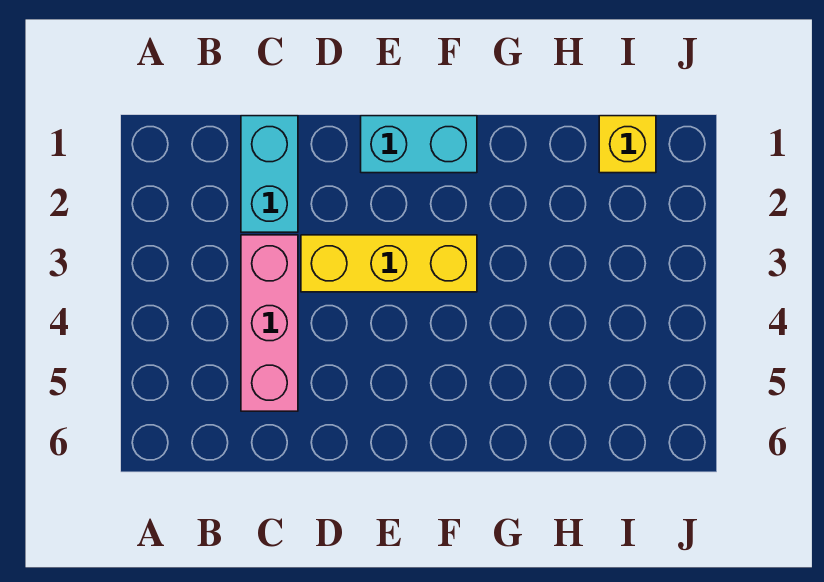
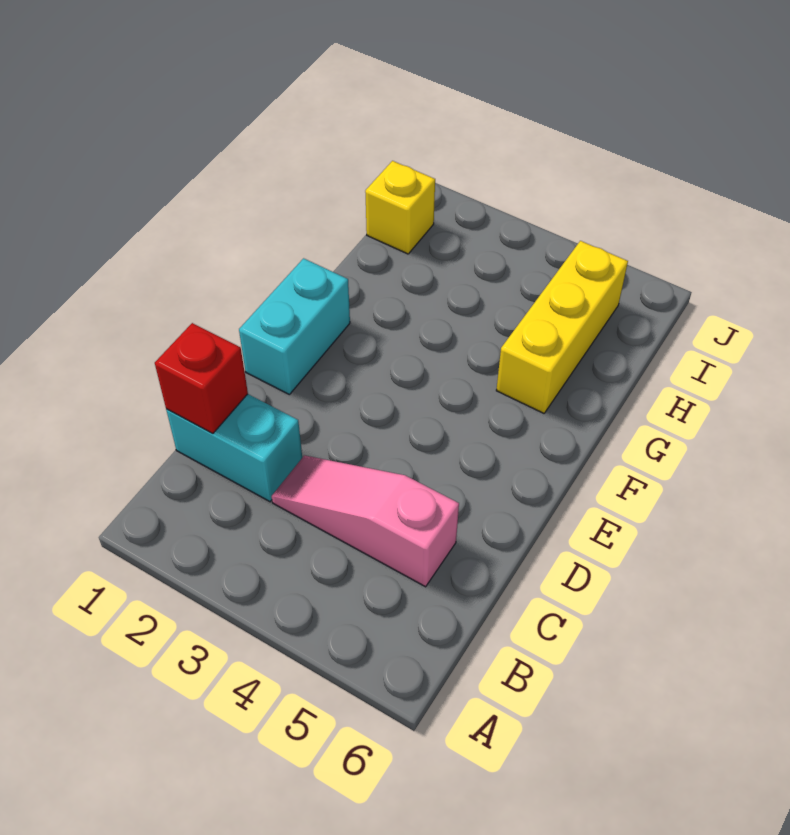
none -> red 1x1 brick [155,323,248,433]
pink 1x3 brick [241,235,298,411] -> pink 1x3 slope [272,455,459,587]
yellow 1x3 brick [301,235,477,292] -> yellow 1x3 brick moved to [496,241,628,413]

